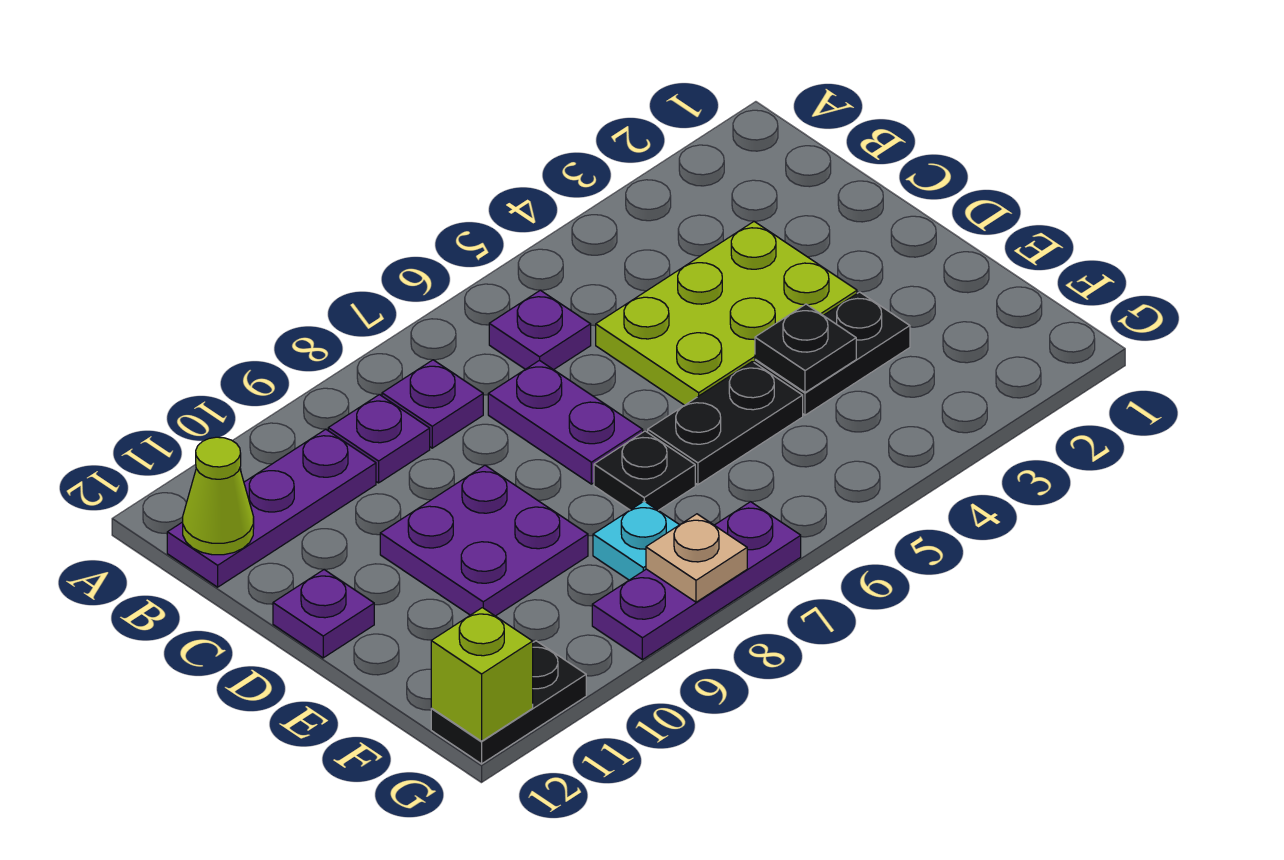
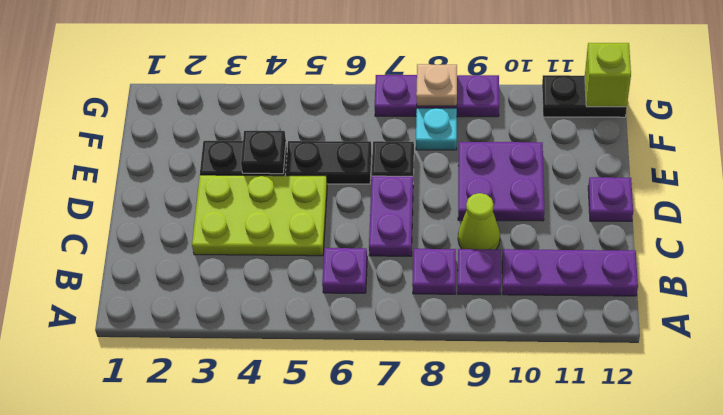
lime 1x1 cone [183,437,254,555] -> lime 1x1 cone moved to [458,193,500,249]

